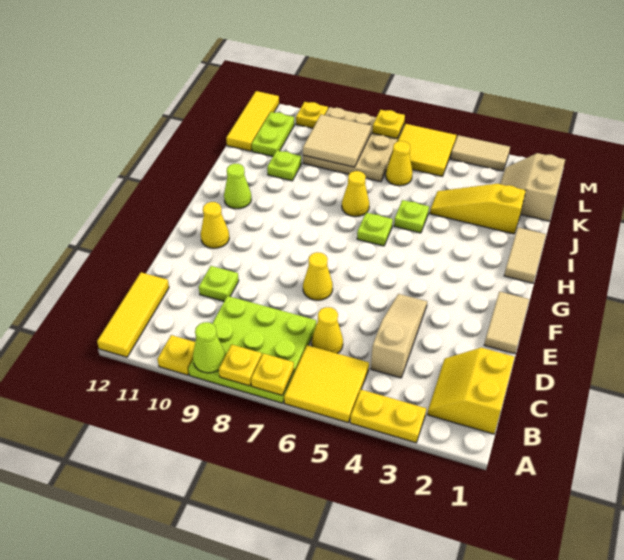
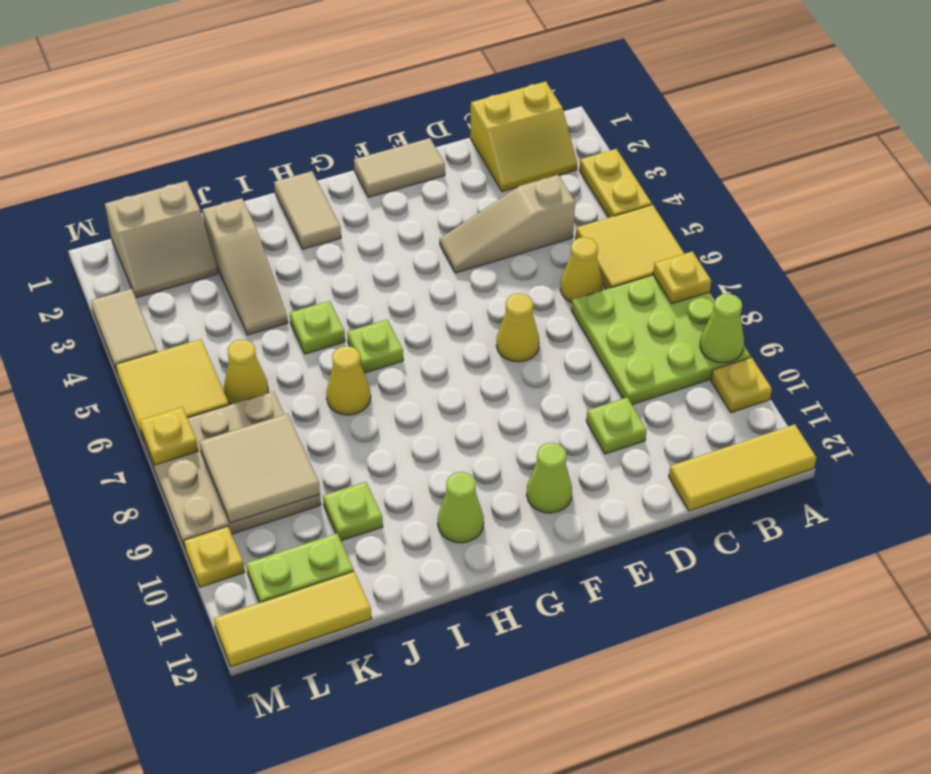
yellow 1x1 plate [219,344,262,386] -> none
yellow 1x1 cone [201,202,229,248] -> lime 1x1 cone [527,443,572,513]
tan 1x2 tile [504,228,546,283] -> tan 1x2 tile turned to [274,171,341,249]
yellow 1x3 slope [430,184,526,234] -> tan 1x3 slope [202,198,288,335]

